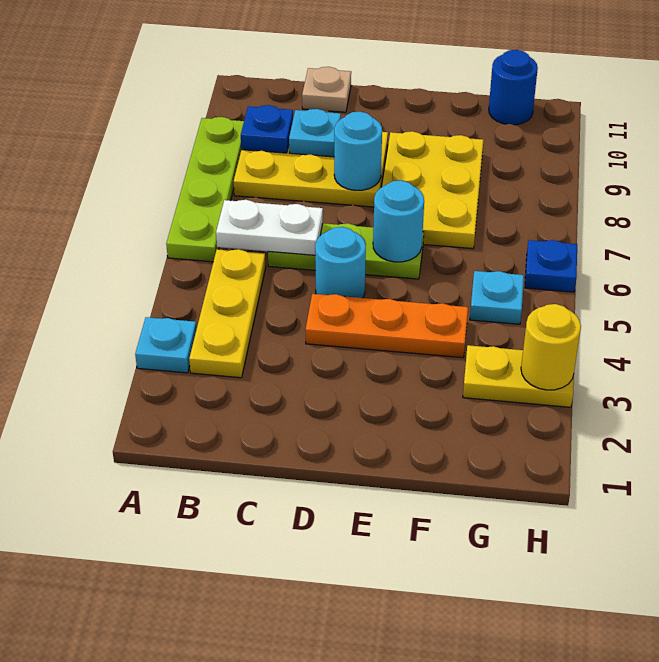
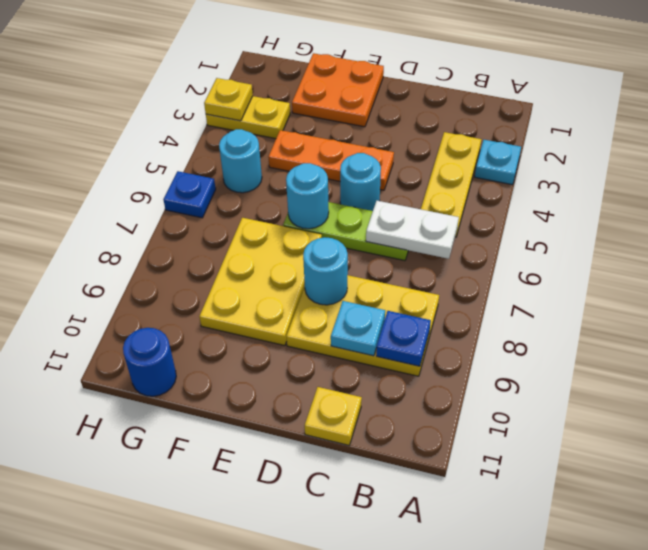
lime 1x4 plate [166,117,244,262] -> none
tan 1x1 plate [302,67,351,112] -> yellow 1x1 plate [305,387,362,445]
none -> orange 2x2 plate [292,53,384,127]
cyan 1x1 plate [470,271,524,324] -> cyan 1x1 round brick [219,129,262,193]
yellow 1x1 round brick [521,304,581,390] -> yellow 1x1 plate [204,78,253,121]

